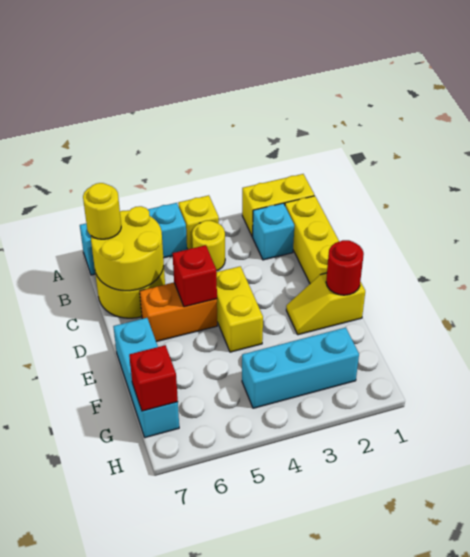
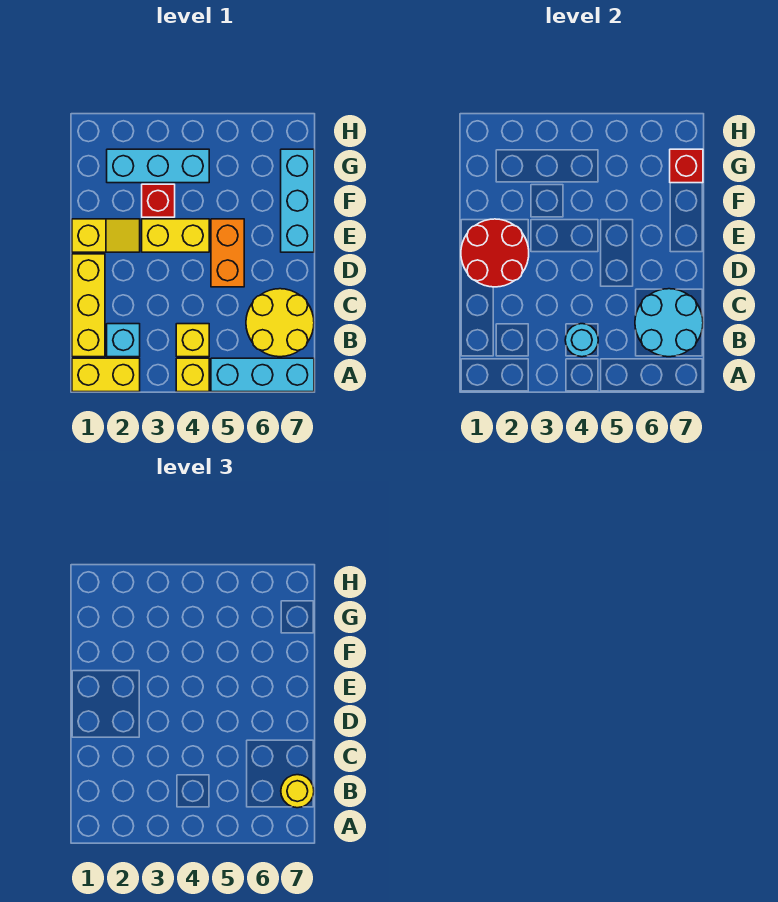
yellow 1x1 round brick [192,221,225,271] -> yellow 1x1 brick [176,324,209,357]
none -> cyan 1x1 round brick [565,324,598,357]
yellow 2x2 round brick [91,206,164,291] -> cyan 2x2 round brick [635,289,703,357]
yellow 1x2 brick [217,266,263,352] -> yellow 1x2 brick turned to [142,219,209,252]
orange 1x2 brick [140,283,217,342] -> orange 1x2 brick turned to [211,219,244,287]
red 1x1 brick [173,245,217,307] -> red 1x1 brick moved to [142,184,175,217]
red 1x1 round brick [326,240,364,295] -> red 2x2 round brick [461,219,529,287]

